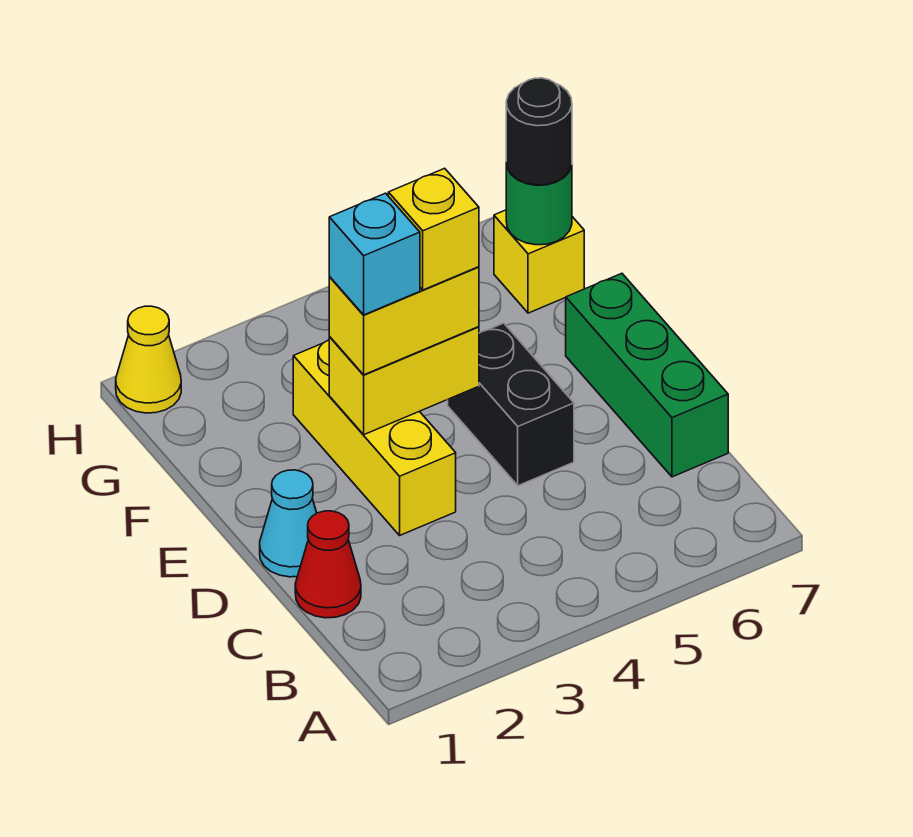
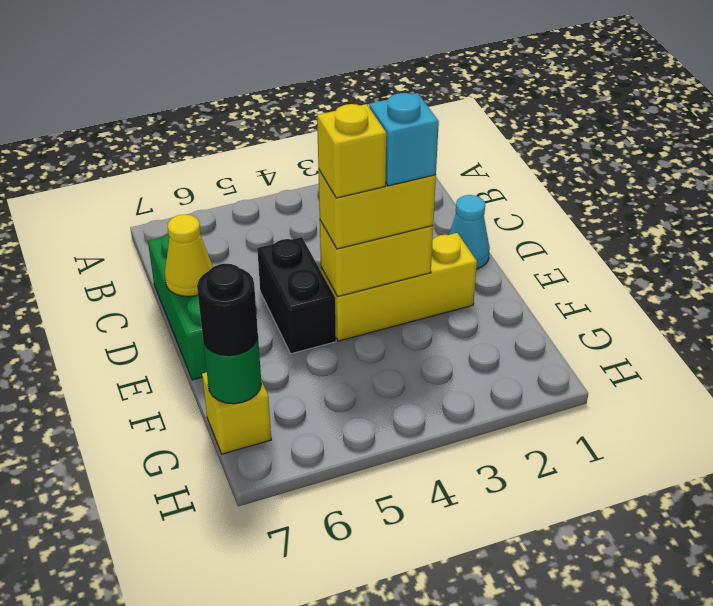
red 1x1 cone [295,511,361,618] -> none
yellow 1x3 brick [293,340,456,535] -> yellow 1x3 brick turned to [321,233,477,341]
yellow 1x1 cone [116,306,181,413] -> yellow 1x1 cone moved to [165,214,213,296]

